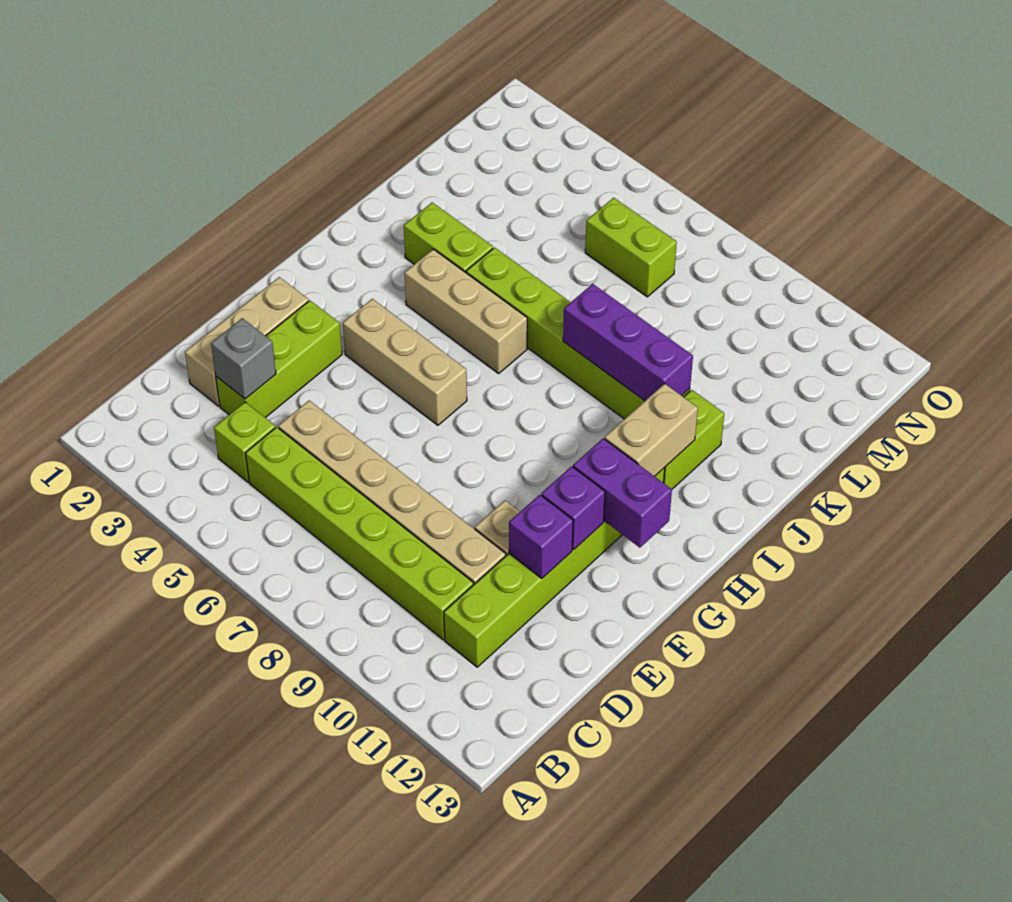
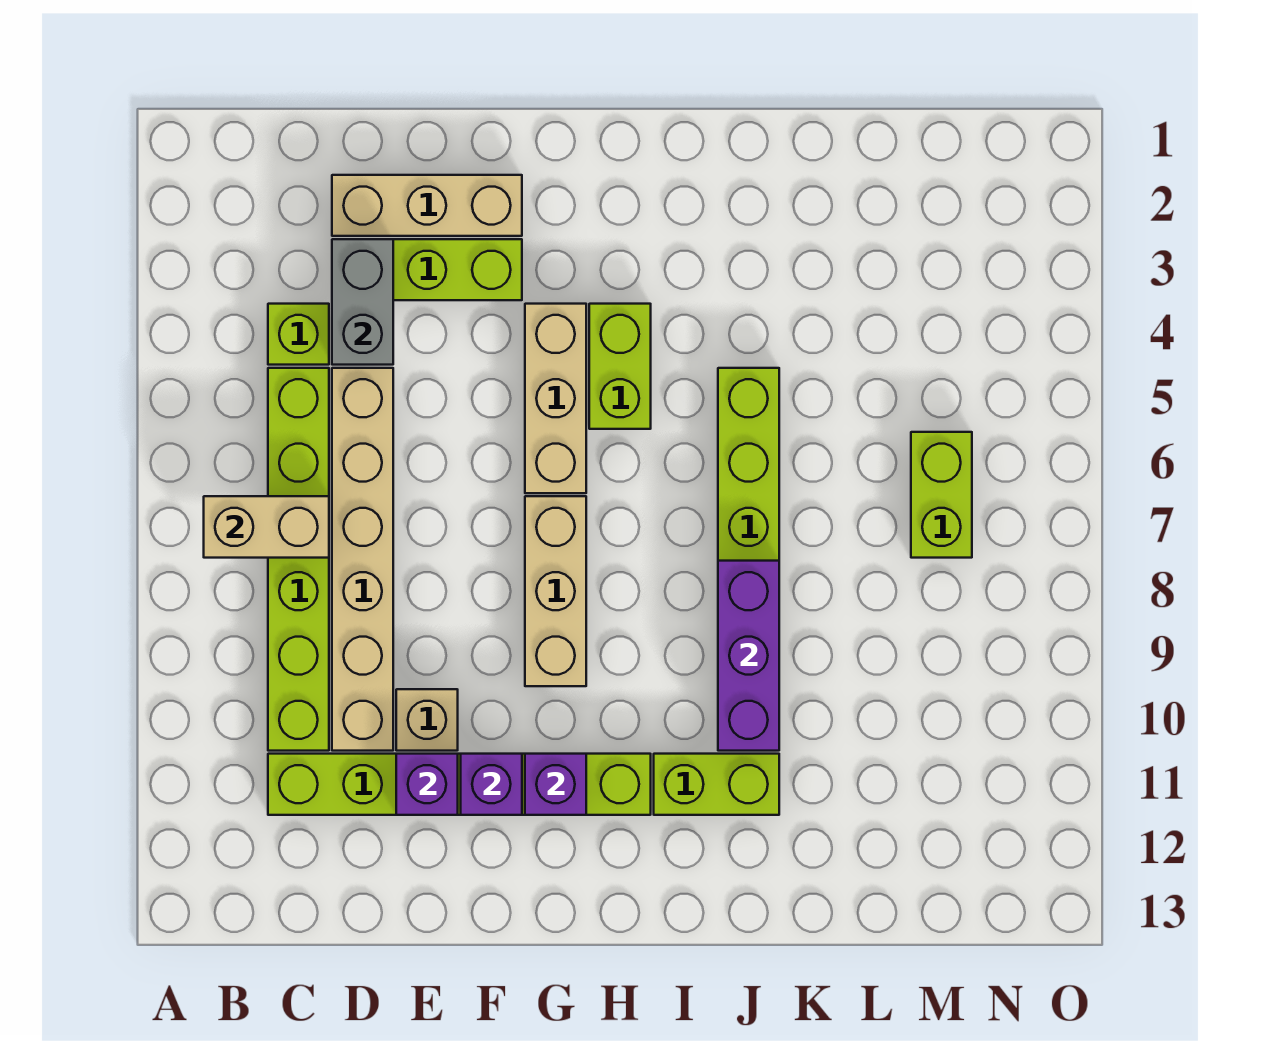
grey 1x1 brick [211,318,276,399] -> grey 1x2 brick [332,239,393,365]
purple 1x2 brick [573,438,672,548] -> purple 1x1 brick [525,754,586,815]
tan 1x2 brick [605,384,698,476] -> tan 1x2 brick moved to [204,496,329,558]
tan 1x3 brick [404,249,527,374] -> tan 1x3 brick moved to [525,496,586,686]
lime 1x2 brick [404,202,493,272] -> lime 1x2 brick moved to [589,304,651,429]

